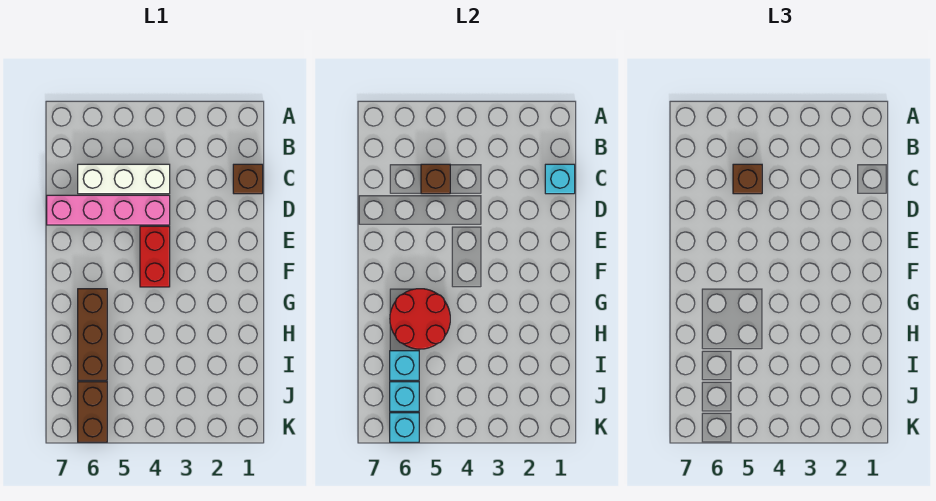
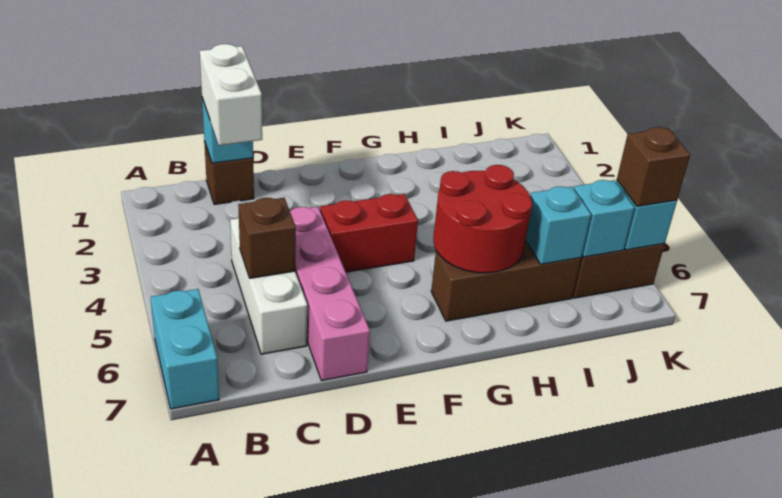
none -> cyan 1x2 brick [151,289,219,409]
none -> white 1x2 brick [200,44,262,145]
brown 1x1 brick [733,164,762,194] -> brown 1x1 brick moved to [617,127,690,206]

